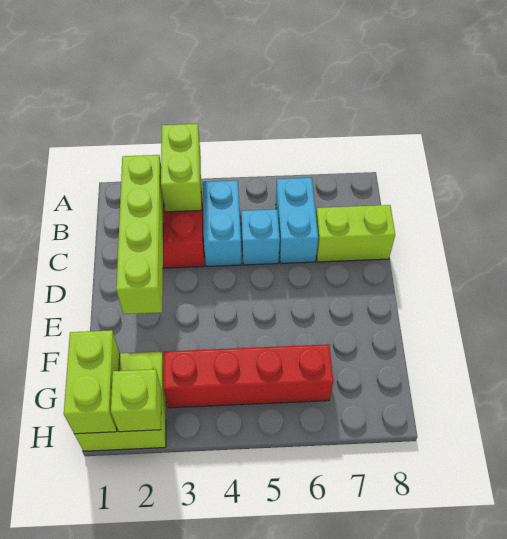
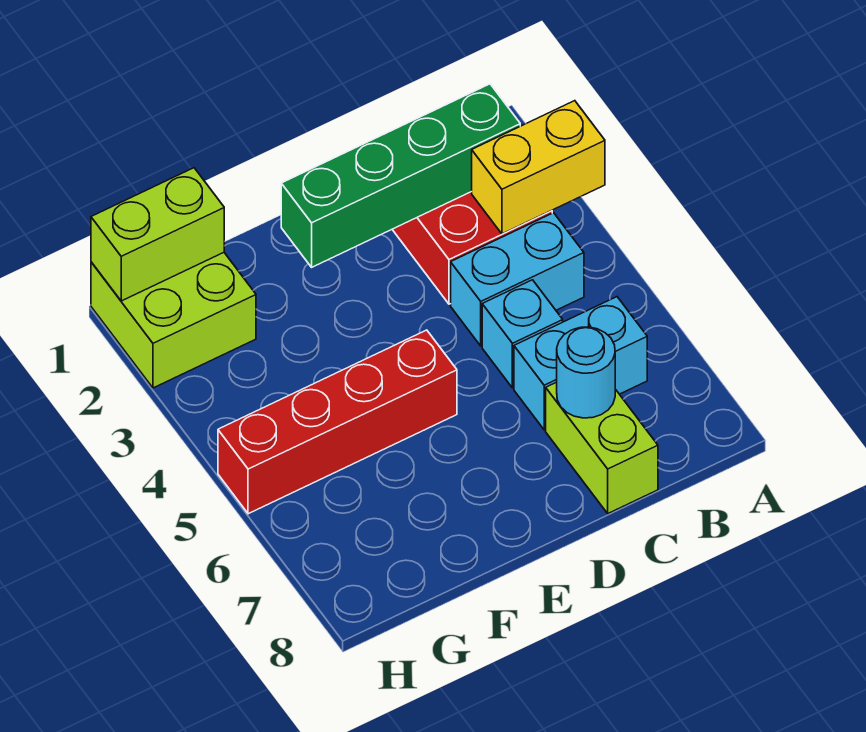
lime 1x2 brick [161,124,201,212] -> yellow 1x2 brick [472,101,605,234]
lime 1x4 brick [116,155,164,314] -> green 1x4 brick [281,84,520,267]
none -> cyan 1x1 round brick [557,327,615,418]
red 1x4 brick [164,344,333,408] -> red 1x4 brick turned to [218,330,457,514]
lime 1x1 brick [111,369,161,432] -> none

